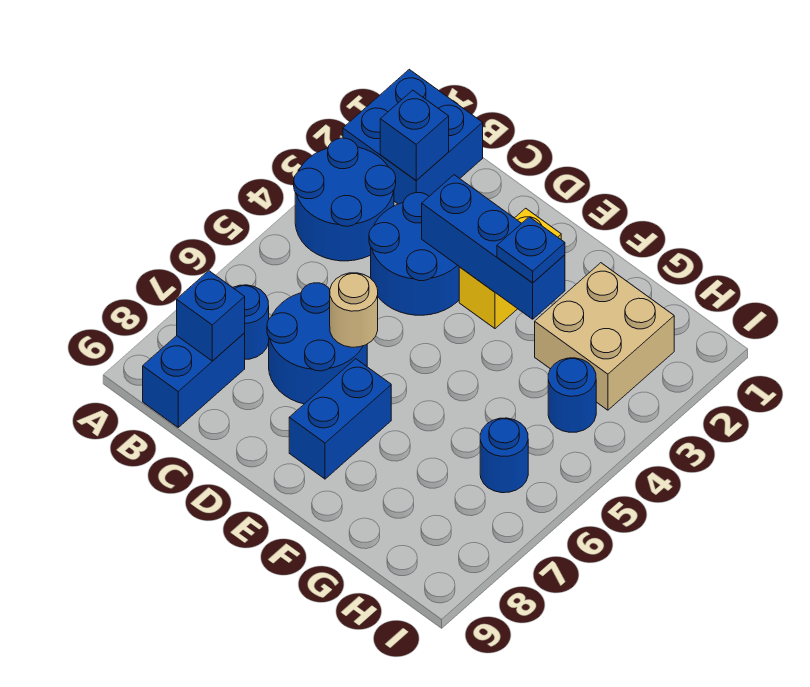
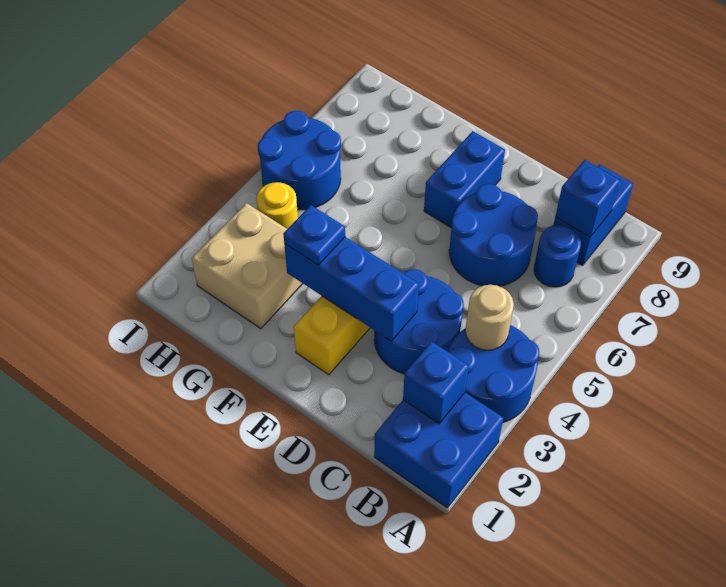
tan 1x1 round brick [330,273,378,347] -> tan 1x1 round brick moved to [465,285,514,350]
blue 1x1 round brick [548,358,596,432] -> yellow 1x1 round brick [256,182,298,229]
blue 1x1 round brick [480,418,528,493] -> blue 2x2 round brick [258,111,341,210]

